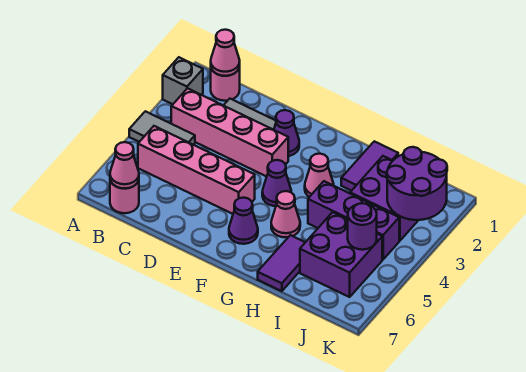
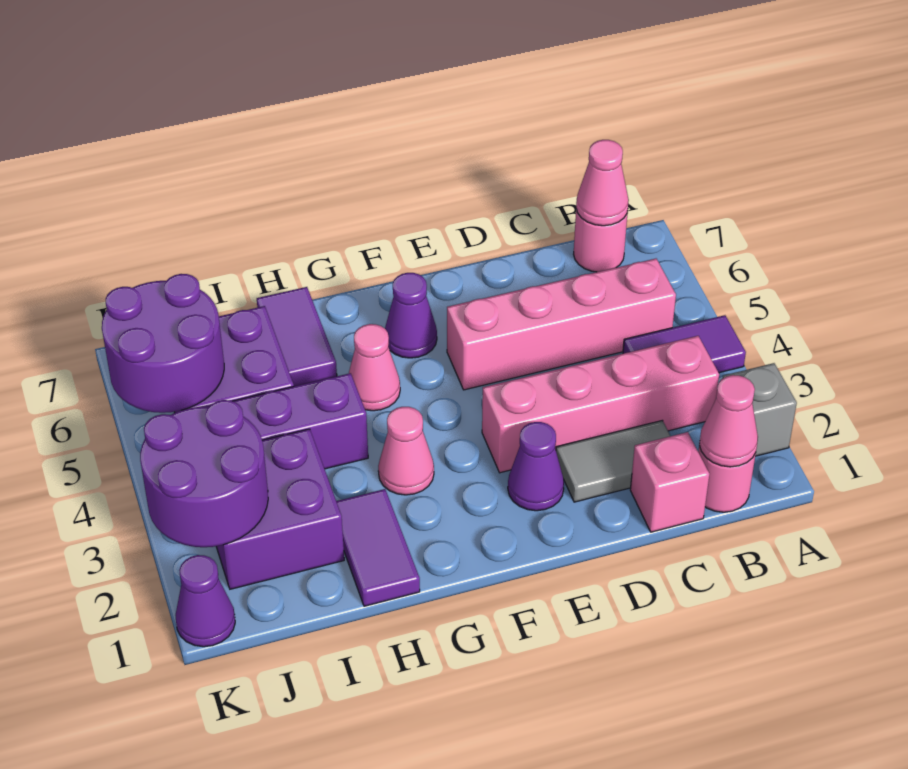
grey 1x2 tile [129,111,195,145] -> purple 1x2 tile [623,315,746,373]
none -> pink 1x1 brick [630,432,709,532]
purple 1x1 cone [262,160,291,206] -> purple 1x1 cone moved to [175,555,235,647]
purple 1x1 round brick [348,203,377,250] -> purple 2x2 round brick [102,274,224,413]

